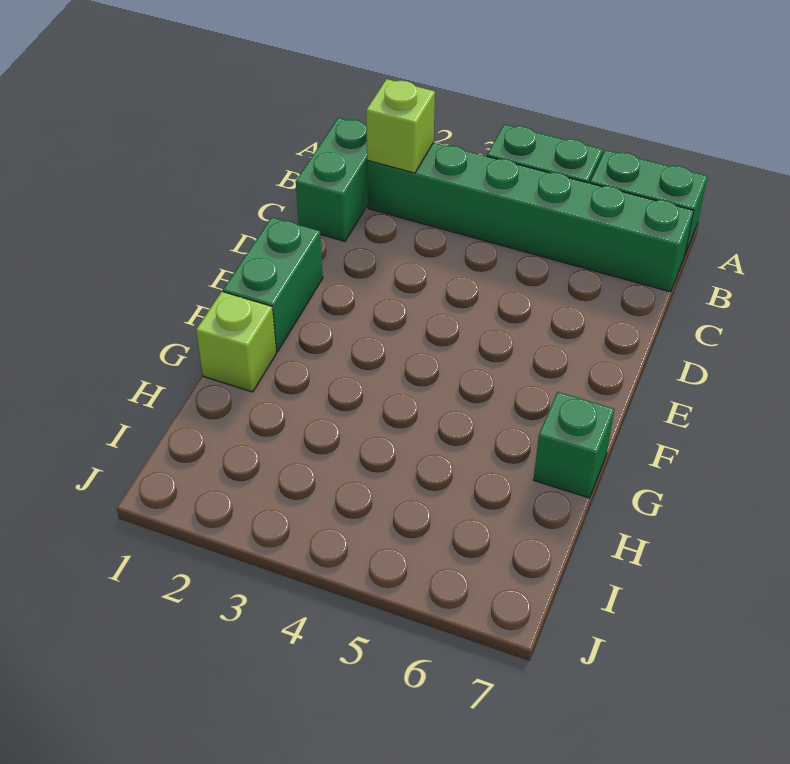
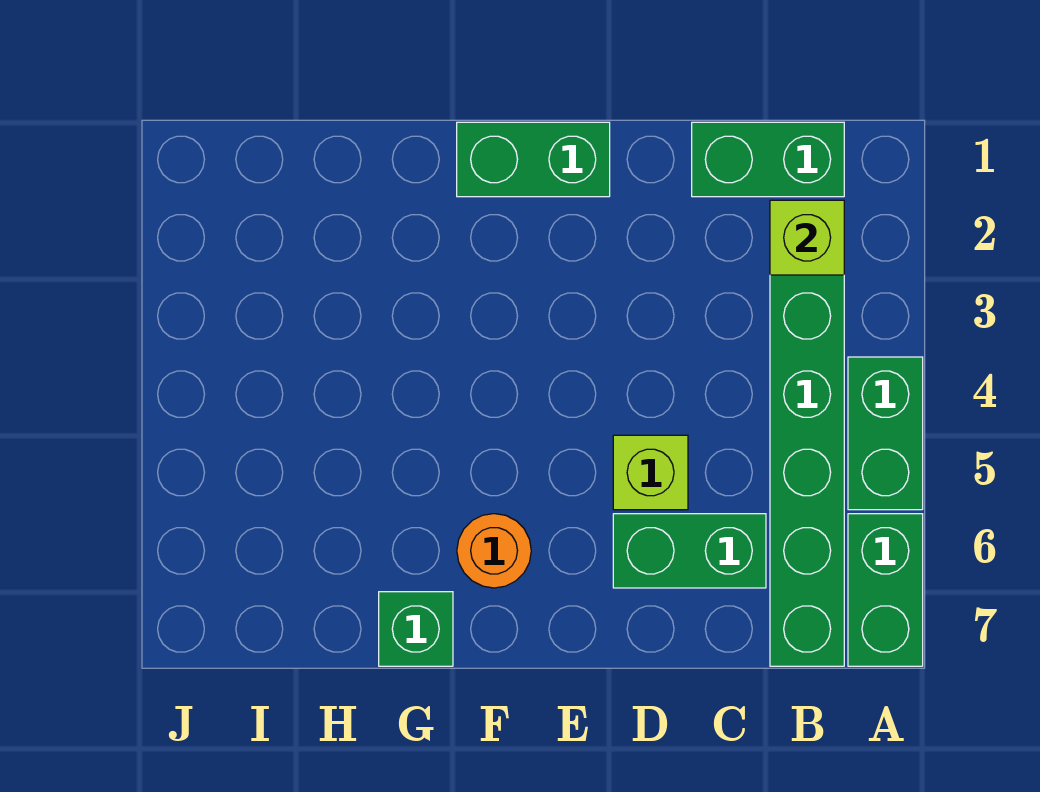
none -> green 1x2 brick [613,514,766,588]
none -> orange 1x1 round brick [457,514,531,588]
lime 1x1 brick [196,292,276,392] -> lime 1x1 brick moved to [613,435,688,510]

